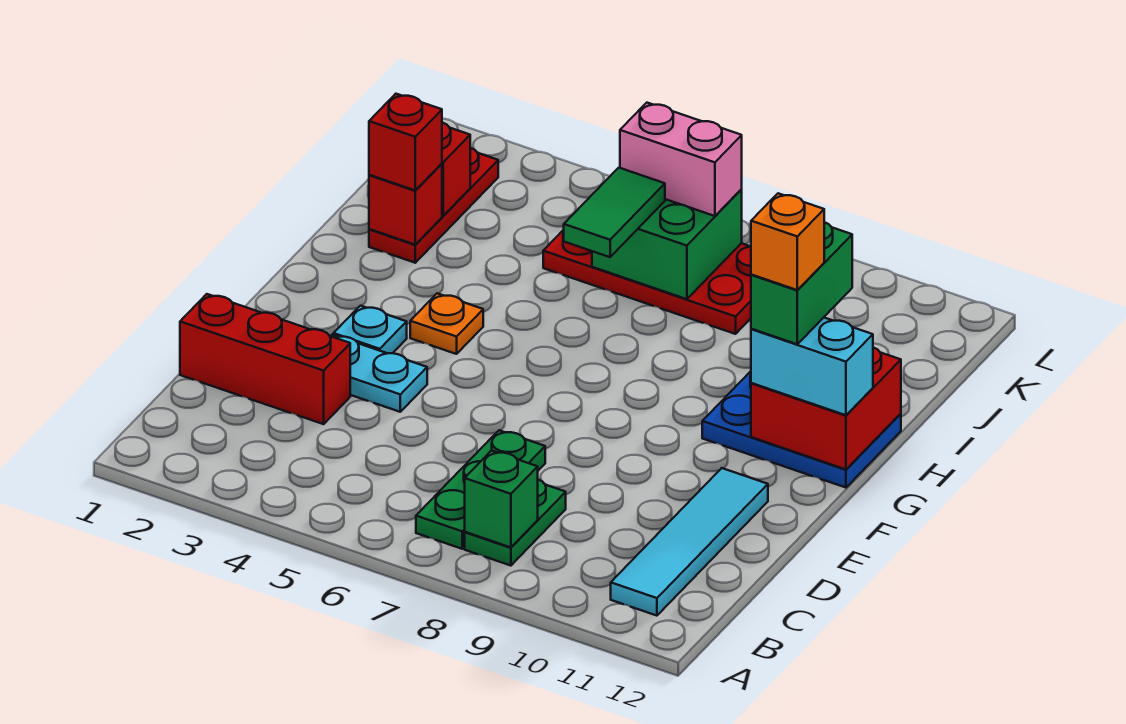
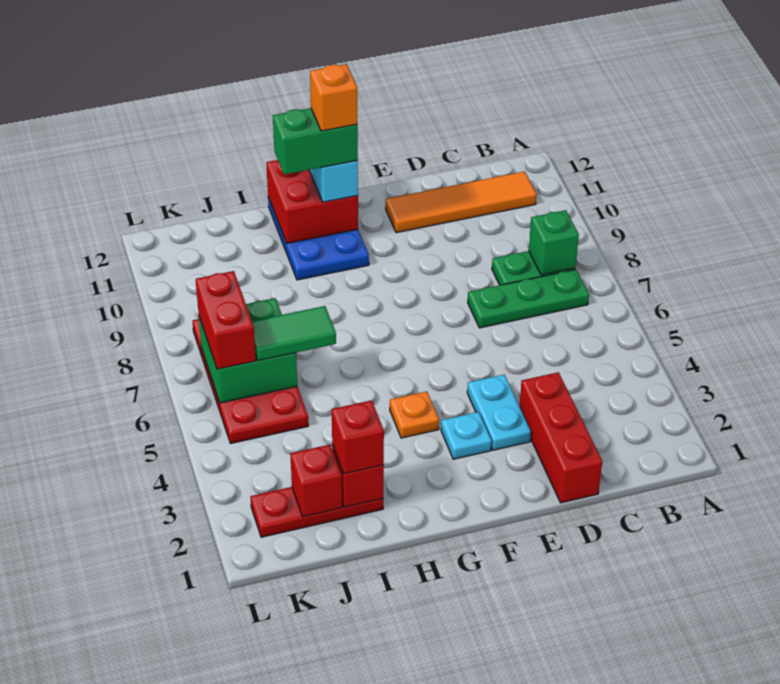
cyan 1x4 tile [611,468,768,616] -> orange 1x4 tile [386,171,537,233]
pink 1x2 brick [620,103,742,216] -> red 1x2 brick [196,271,256,369]

